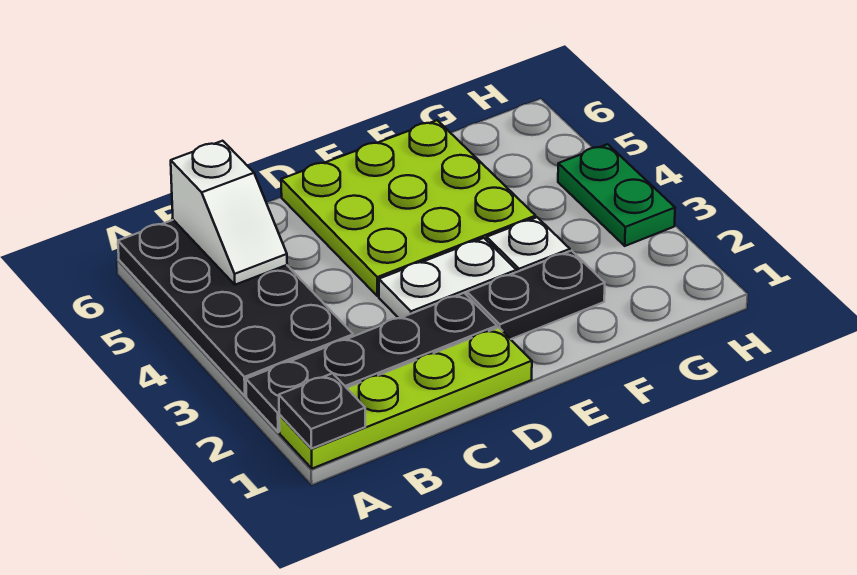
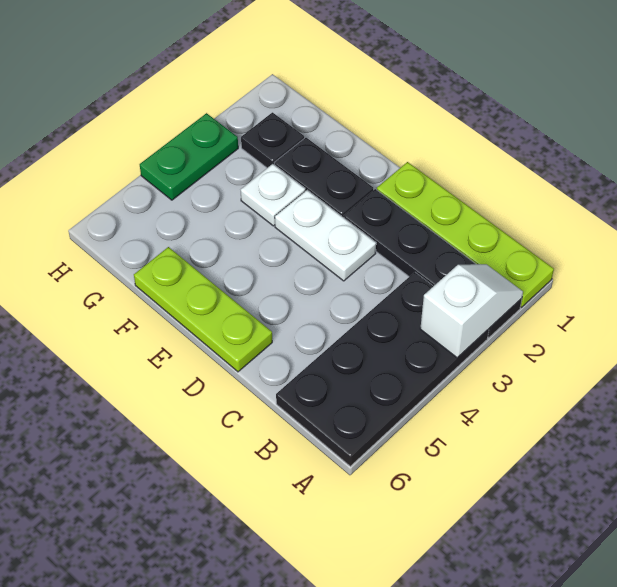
black 1x1 plate [279,373,365,449] -> black 1x1 plate moved to [241,112,304,168]
white 1x2 slope [171,141,287,285] -> white 1x2 slope moved to [420,264,523,358]
lime 3x3 plate [281,120,536,296] -> lime 1x3 plate [134,247,272,372]

